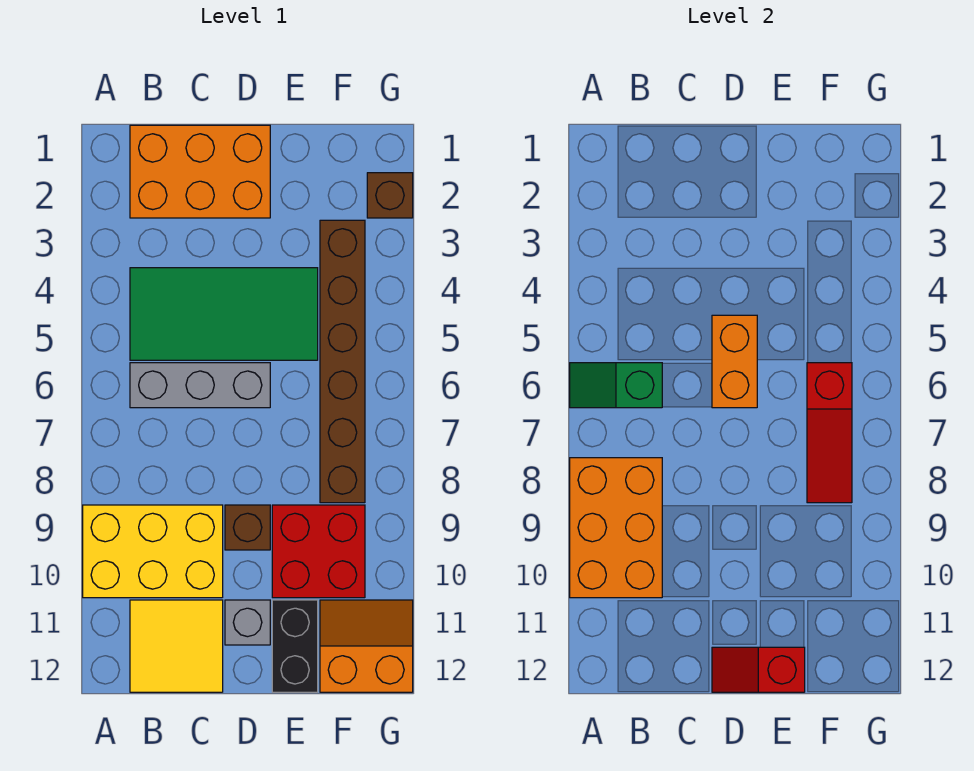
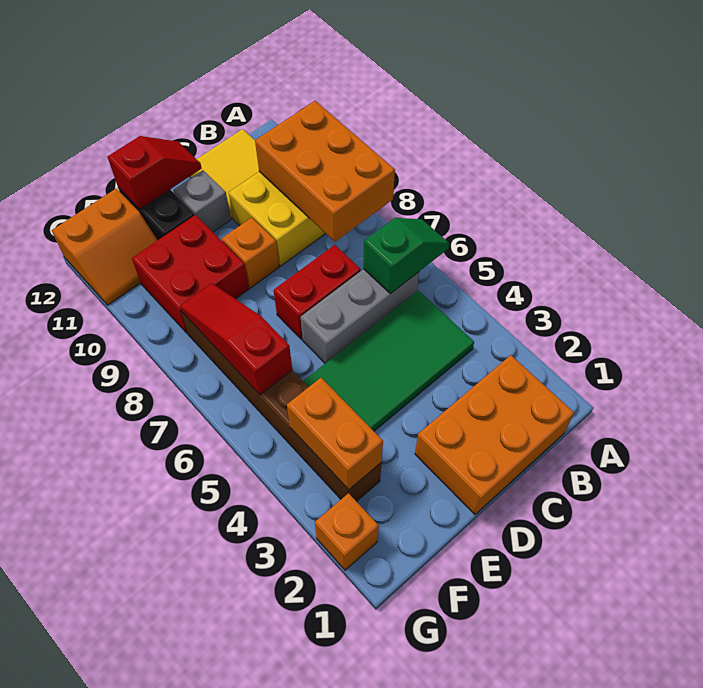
none -> red 1x2 brick [274,245,361,339]
orange 1x2 brick [712,315,757,408] -> orange 1x2 brick moved to [287,378,383,490]
brown 1x1 brick [225,505,270,550] -> orange 1x1 brick [222,217,279,288]
brown 1x1 brick [367,173,413,218] -> orange 1x1 brick [315,493,379,570]

